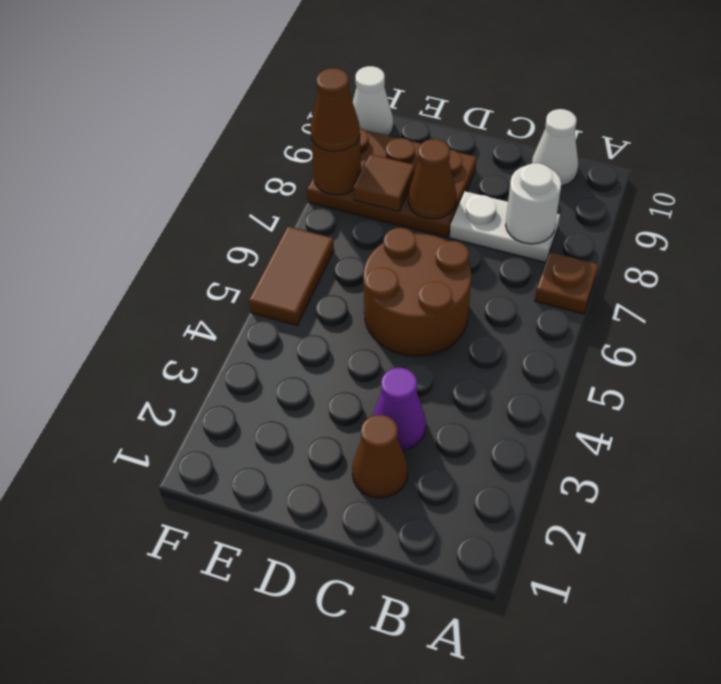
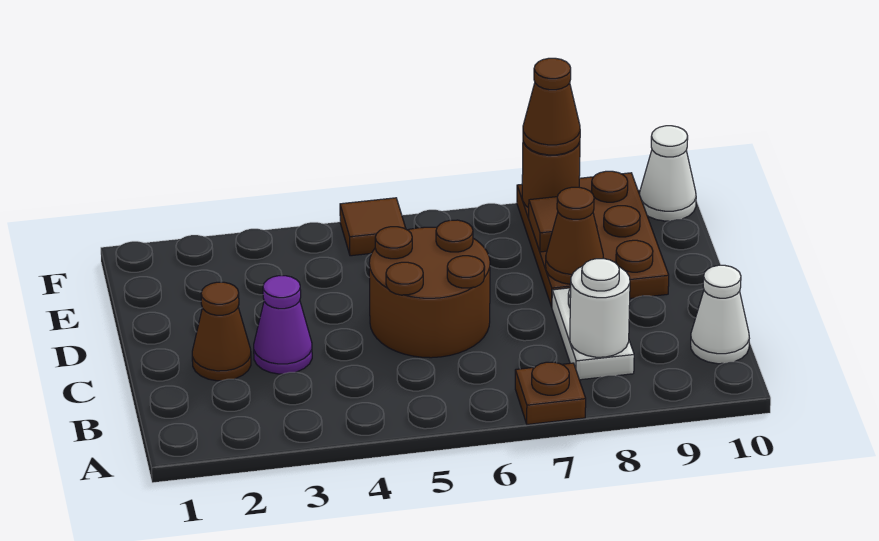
brown 1x2 tile [249,226,334,325] -> brown 1x1 tile [340,198,406,256]

